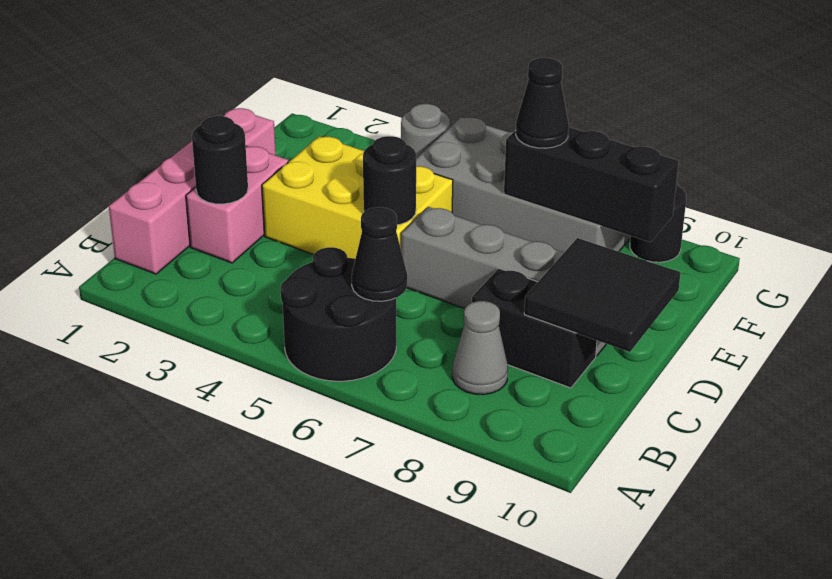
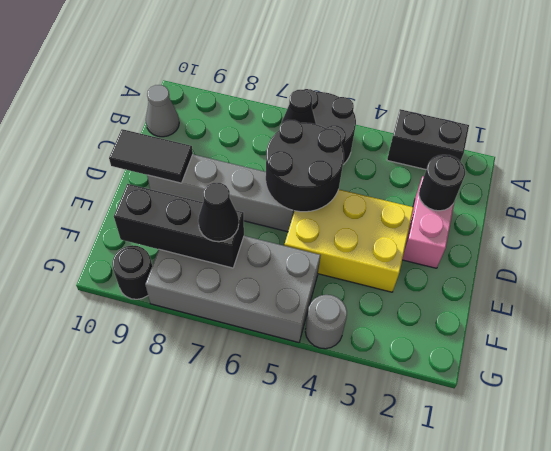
pink 1x4 brick [109,108,276,274] -> none
grey 1x1 cone [452,301,508,395] -> grey 1x1 cone moved to [146,85,179,137]
black 1x2 brick [472,268,597,388] -> black 1x2 brick moved to [387,109,469,169]
black 2x2 tile [524,238,681,352] -> black 1x2 tile [109,129,193,183]
black 1x1 round brick [363,136,416,225] -> black 2x2 round brick [266,120,344,212]

